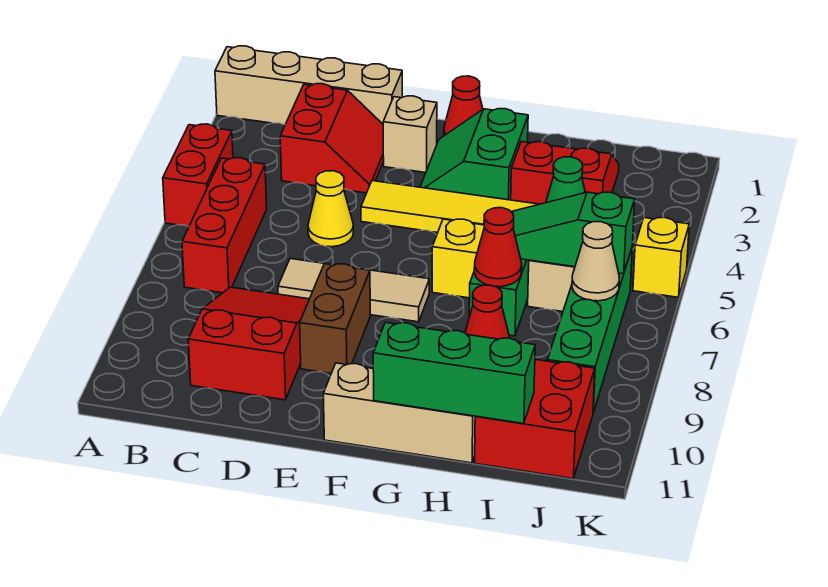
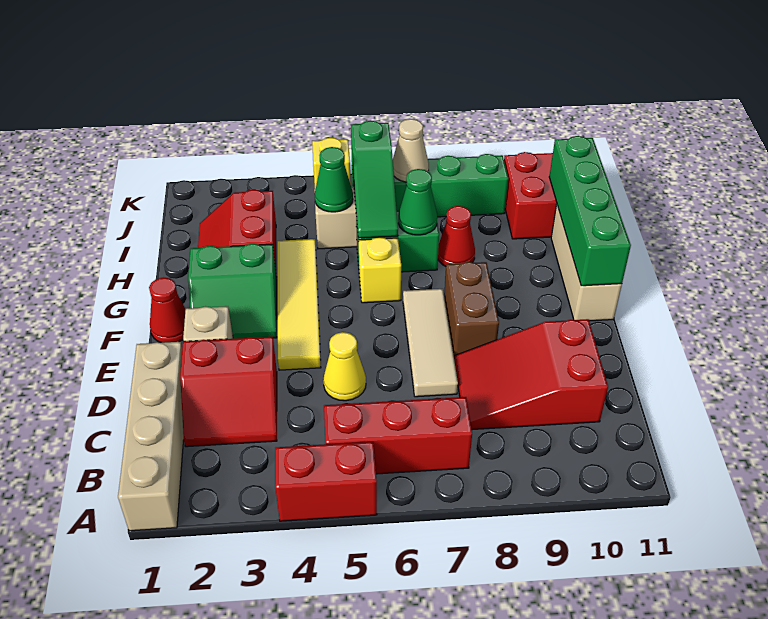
red 2x2 slope [280,84,384,193] -> red 2x2 slope turned to [180,337,277,447]
brown 1x2 brick [300,264,370,373] -> brown 1x2 brick turned to [444,262,499,356]
green 1x3 brick [373,322,535,424] -> green 1x4 brick [549,136,631,286]
red 1x1 cone [474,208,522,287] -> green 1x1 cone [398,169,437,235]

